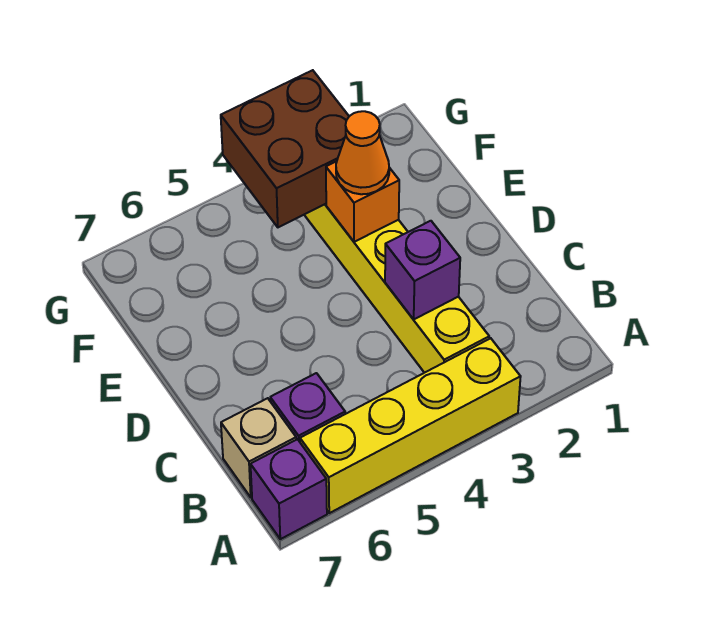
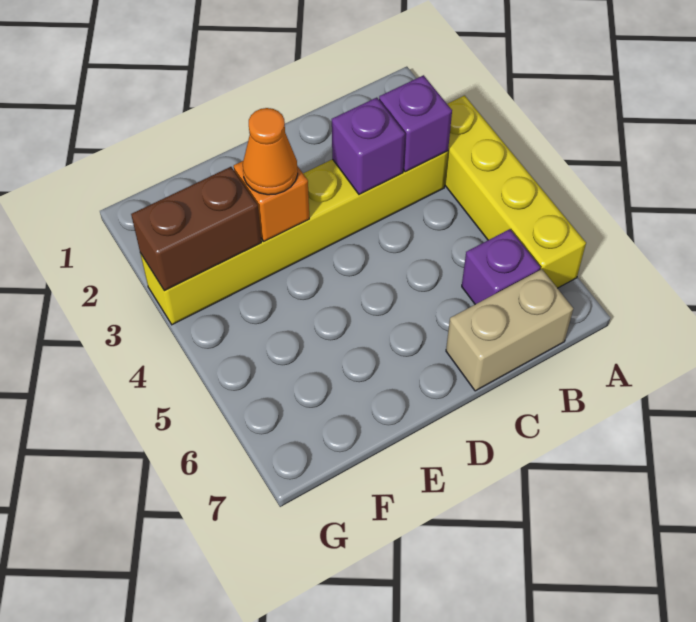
purple 1x1 brick [250,439,327,539] -> purple 1x1 brick moved to [379,75,452,172]
tan 1x1 brick [221,398,296,497] -> tan 1x2 brick [446,269,573,391]
brown 2x2 brick [221,70,349,227] -> brown 1x2 brick [131,167,261,291]

